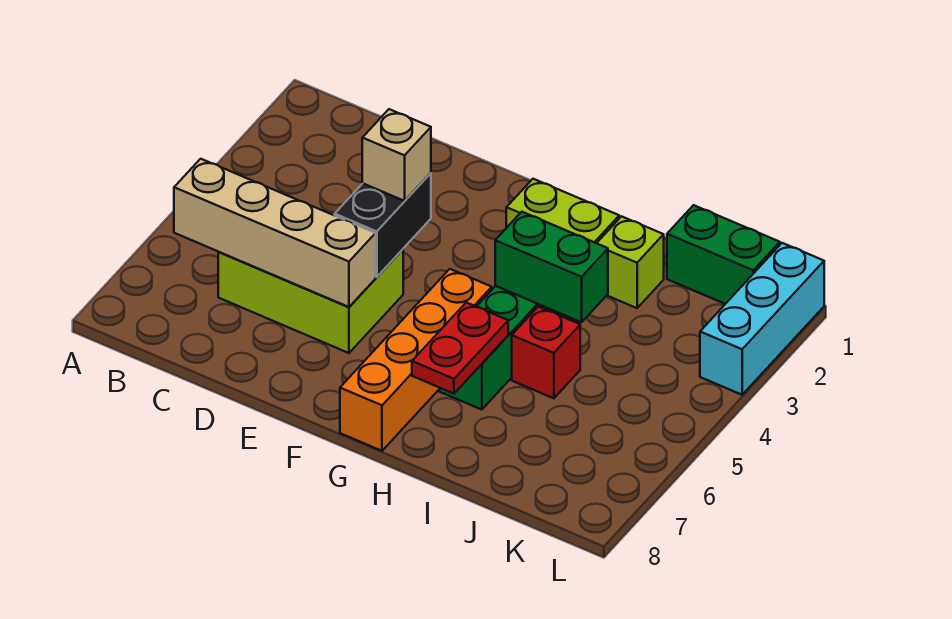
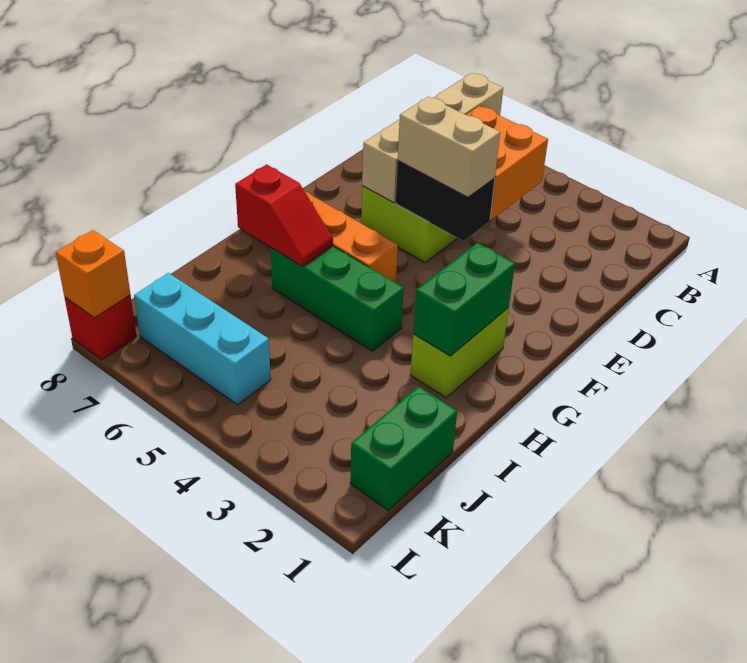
none -> orange 2x2 brick [466,106,548,220]
tan 1x1 brick [362,109,431,201] -> tan 1x2 brick [398,97,500,197]
green 1x2 brick [495,212,608,322] -> green 1x2 brick moved to [413,243,515,356]
red 1x2 plate [412,302,508,394] -> red 1x2 slope [235,164,333,266]
lime 1x1 brick [597,216,664,308] -> none
red 1x1 brick [512,307,580,398] -> red 1x1 brick moved to [64,295,137,360]
cyan 1x3 brick [700,243,824,395] -> cyan 1x3 brick moved to [134,273,271,405]
none -> orange 1x1 brick [56,230,130,318]

